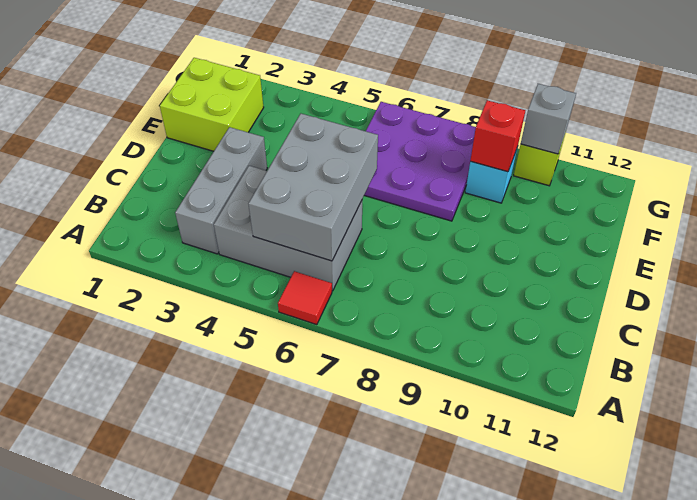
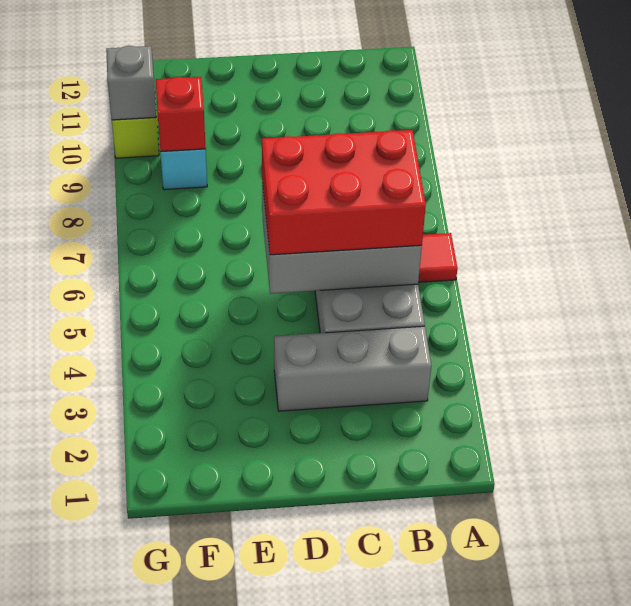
none -> red 2x3 brick [262,130,426,255]
lime 2x2 brick [160,58,264,151] -> none
purple 3x3 plate [364,102,476,221] -> none

